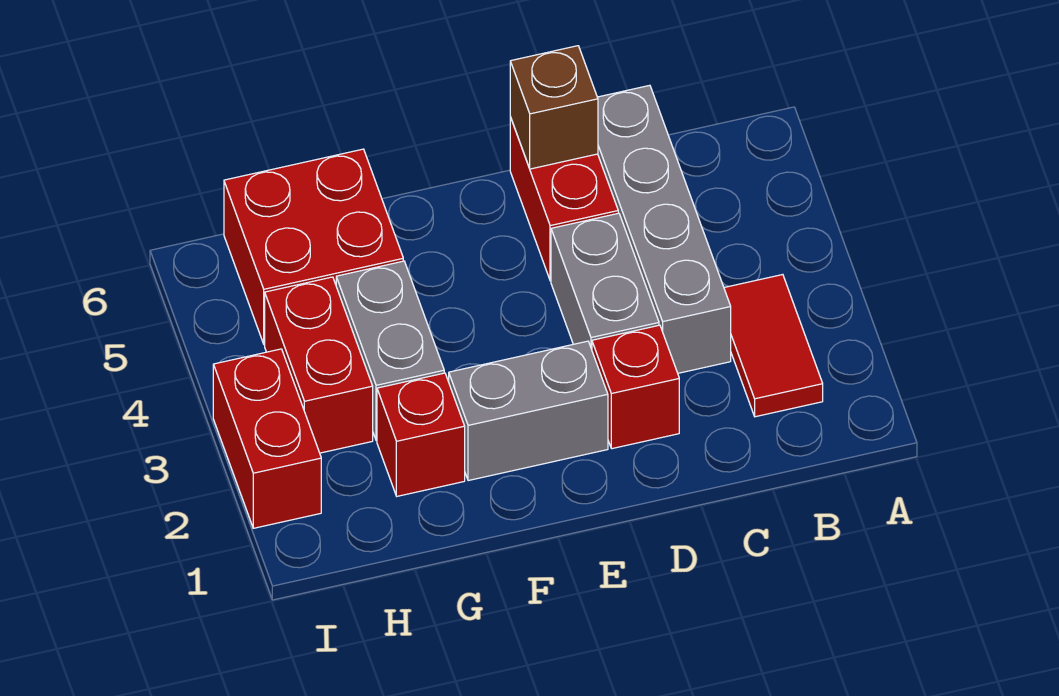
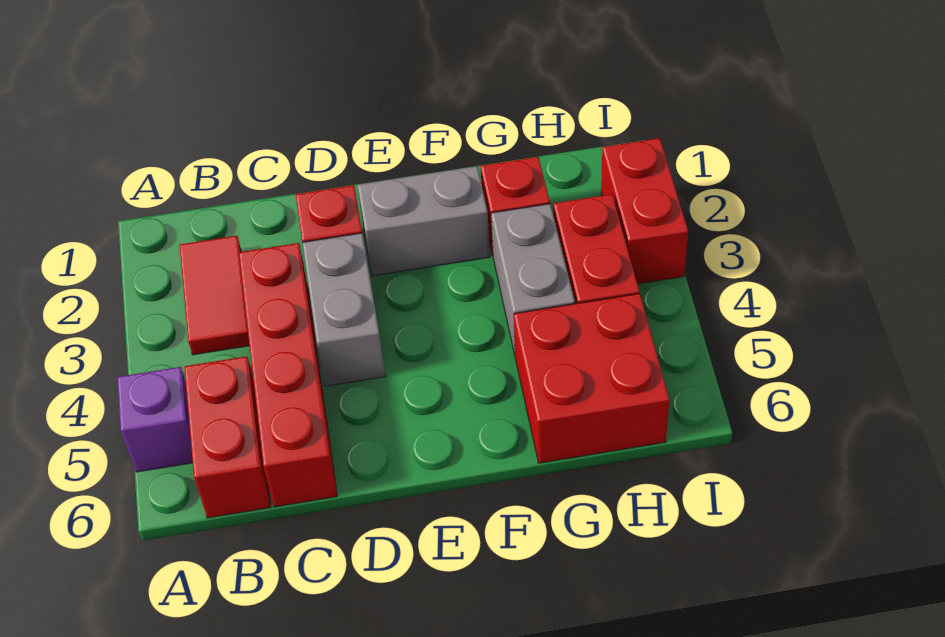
none -> purple 1x1 brick [117,367,193,472]
grey 1x4 brick [597,85,731,373] -> red 1x4 brick [239,243,337,507]
red 1x2 brick [510,117,618,281] -> red 1x2 brick moved to [184,356,271,518]
brown 1x1 brick [510,46,598,169] -> none

